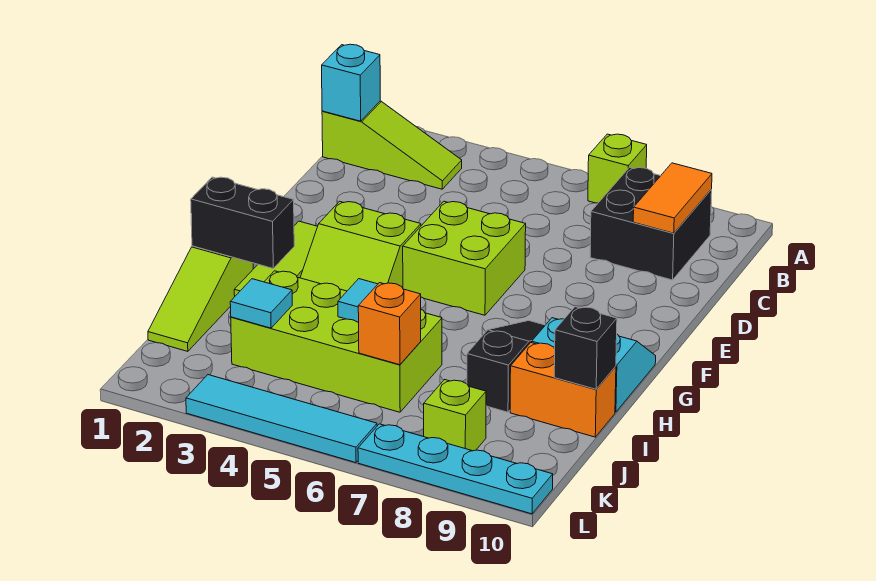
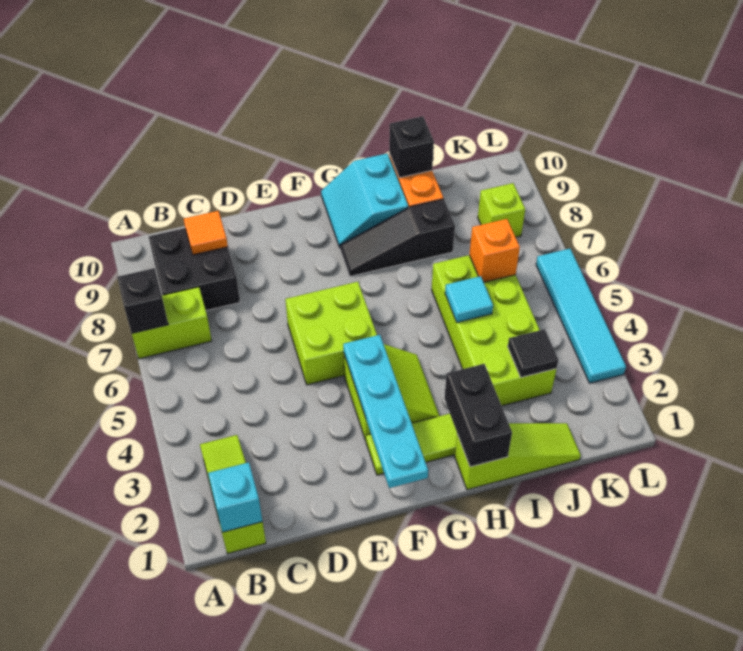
lime 1x1 brick [588,134,647,203] -> lime 1x2 brick [132,287,212,359]
none -> black 1x1 brick [117,268,168,333]
orange 1x2 tile [633,163,712,233] -> orange 1x1 tile [184,211,228,255]
cyan 1x1 tile [230,279,292,328] -> black 1x1 tile [508,329,558,377]
cyan 1x4 plate [358,424,553,514] -> cyan 1x4 plate moved to [343,335,428,488]

